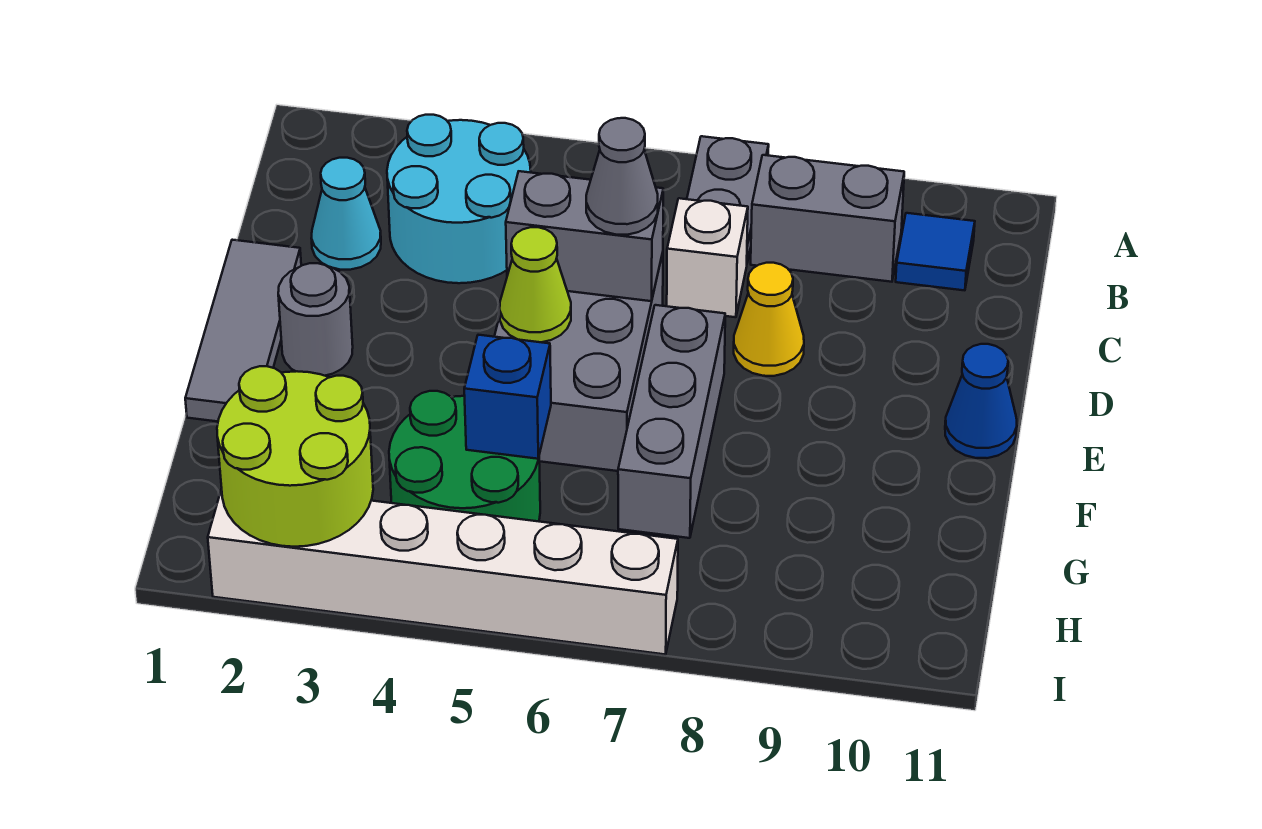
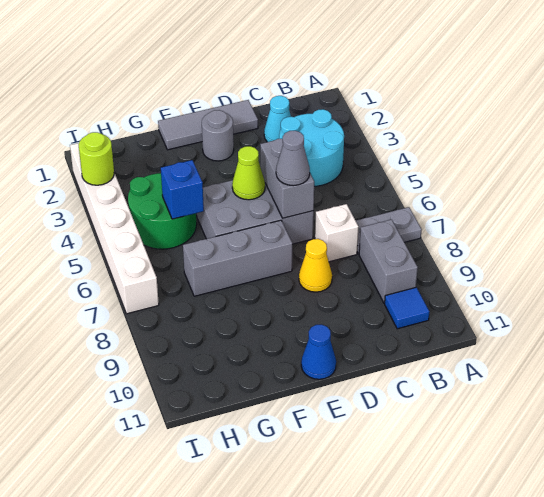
lime 2x2 round brick [217,366,373,547] -> lime 1x1 round brick [79,132,114,185]

